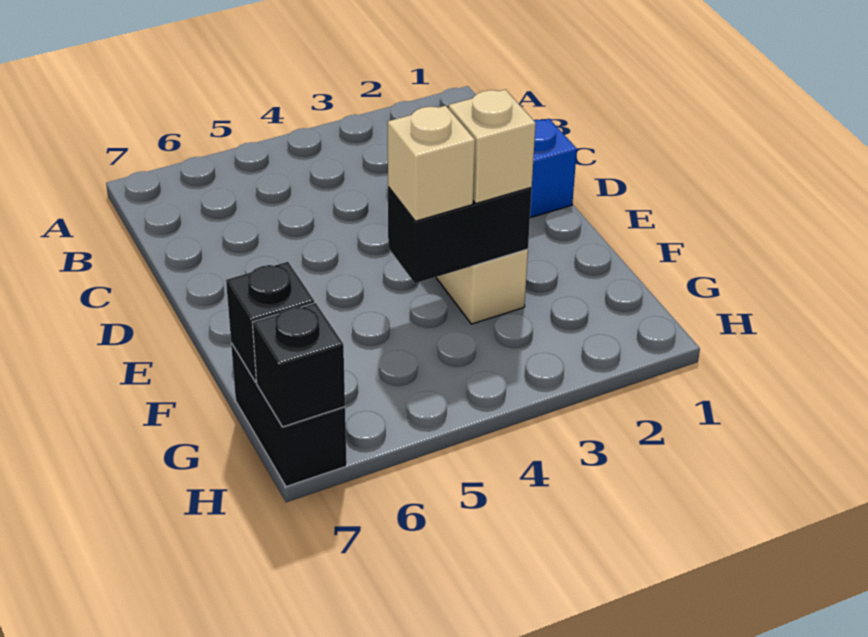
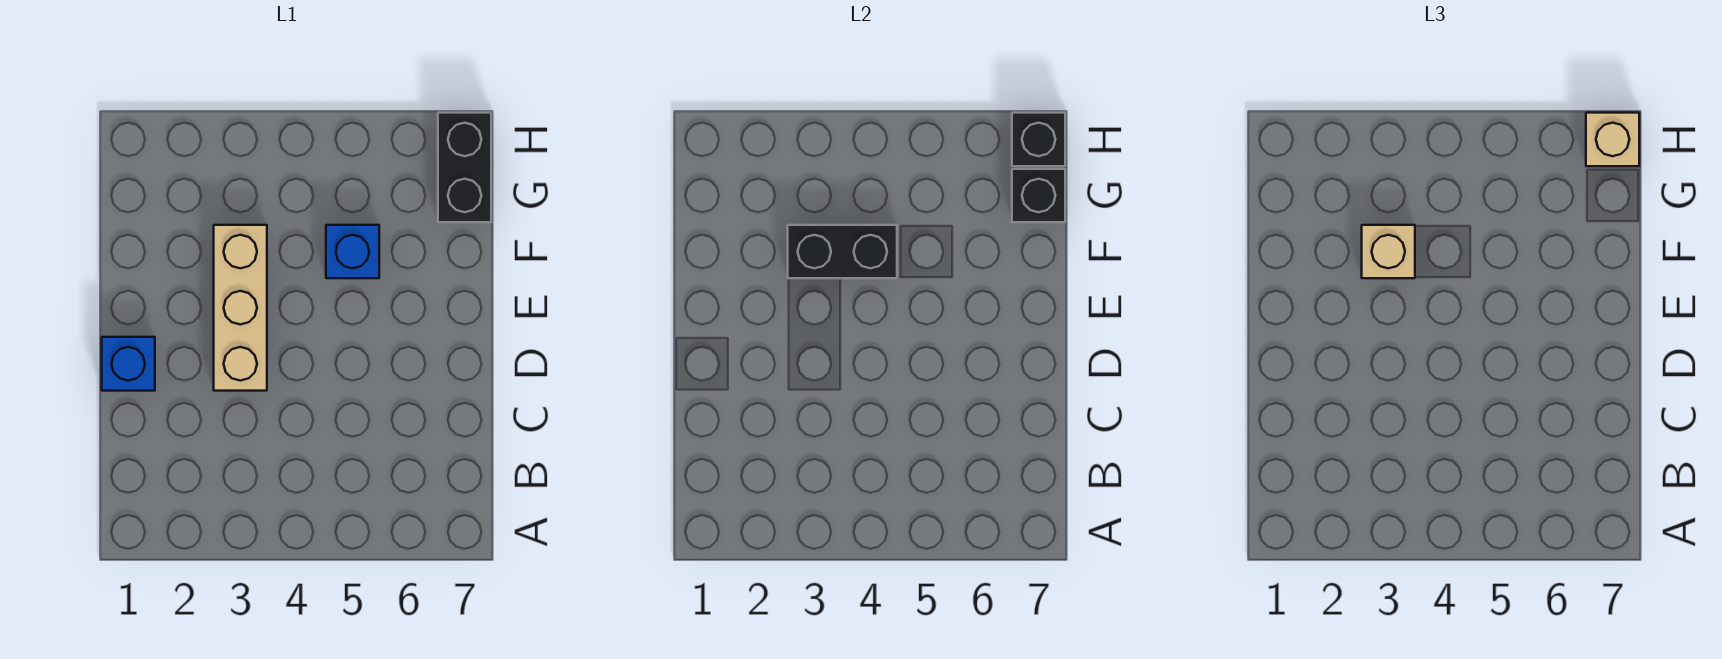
tan 1x1 brick [388,106,475,221] -> tan 1x1 brick moved to [1586,113,1639,166]
none -> blue 1x1 brick [326,225,379,278]

